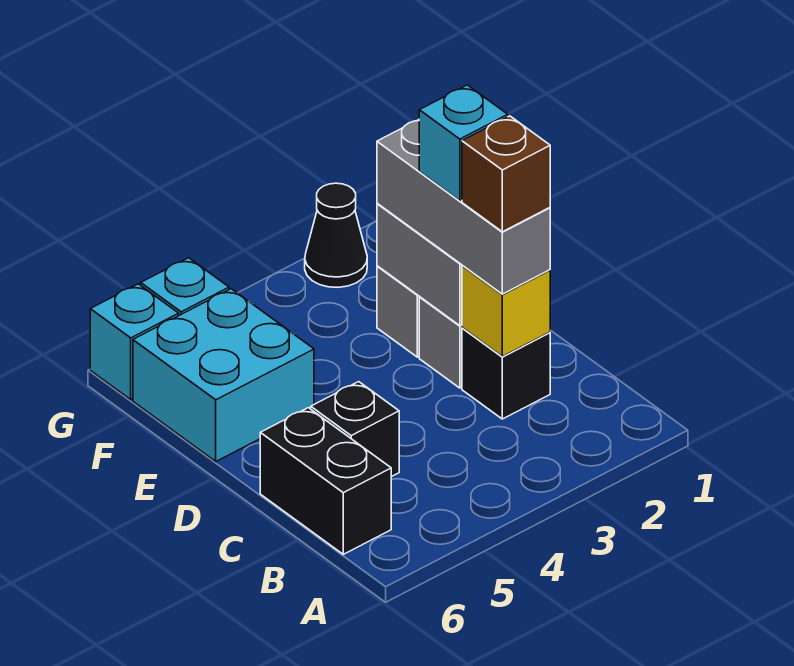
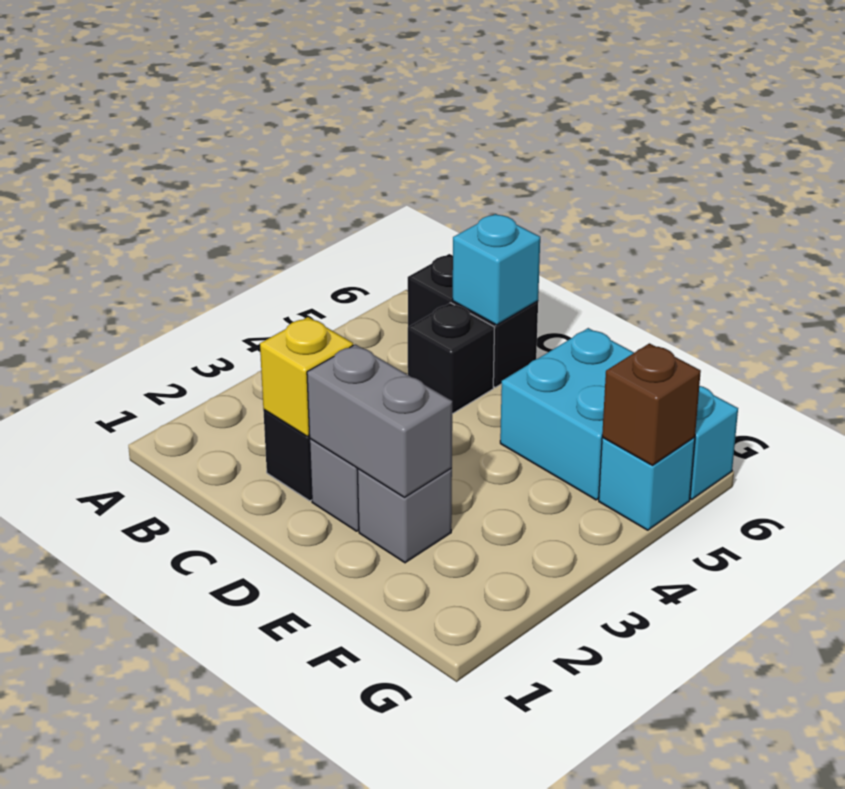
grey 1x3 brick [377,120,550,294] -> none
brown 1x1 brick [462,116,550,232] -> brown 1x1 brick moved to [602,343,701,465]
cyan 1x1 brick [419,85,508,201] -> cyan 1x1 brick moved to [453,214,540,325]
black 1x1 cone [305,183,367,287] -> none

